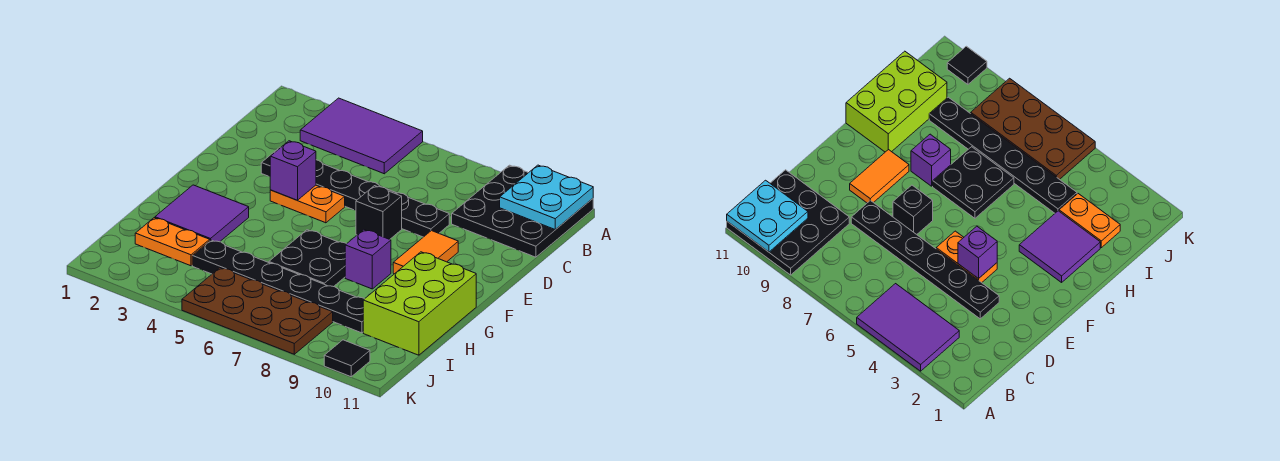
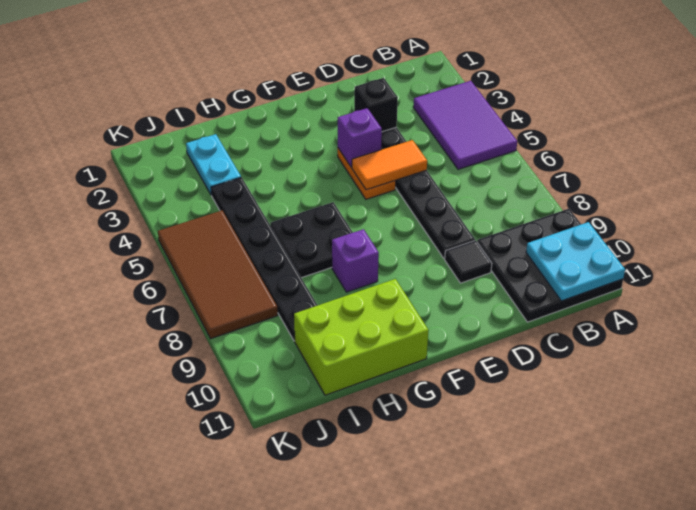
black 1x1 brick [356,186,402,239] -> black 1x1 brick moved to [354,78,398,132]
orange 1x2 tile [393,231,458,274] -> orange 1x2 tile moved to [352,140,427,190]
purple 2x2 tile [155,185,249,242] -> none
orange 1x2 plate [135,218,210,266] -> cyan 1x2 plate [186,134,241,195]
brown 2x4 plate [182,268,333,354] -> brown 2x4 tile [158,211,278,339]
black 1x1 tile [324,340,370,377] -> black 1x1 tile moved to [445,240,492,283]

